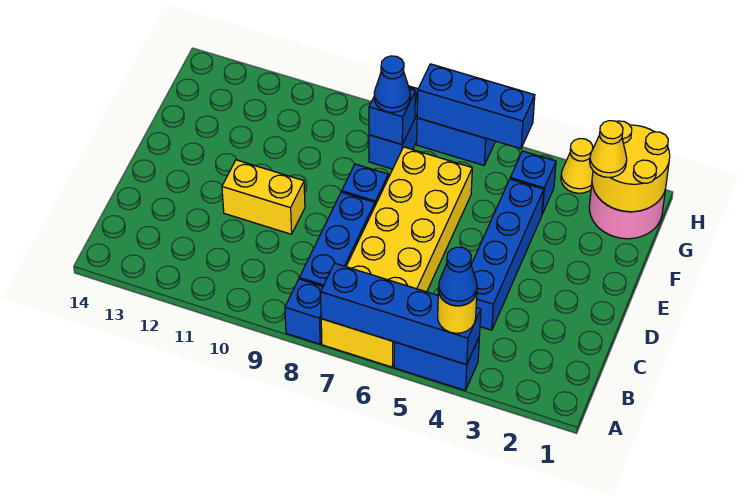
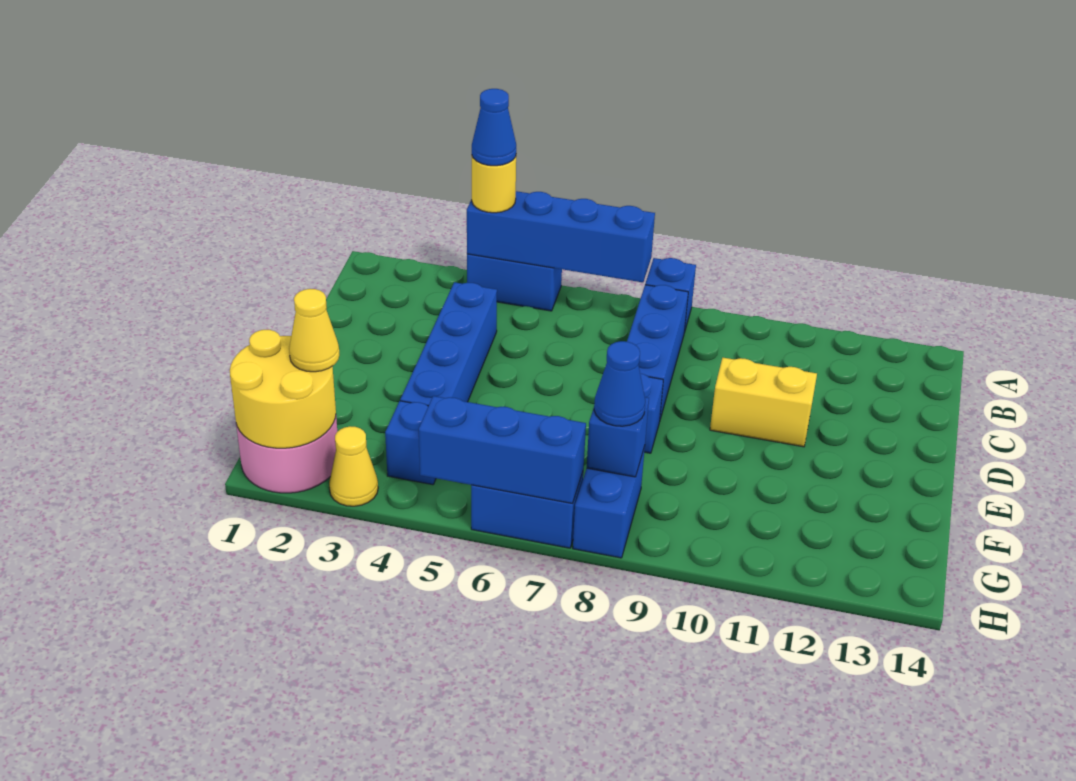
yellow 2x6 brick [321,147,472,367] -> none

